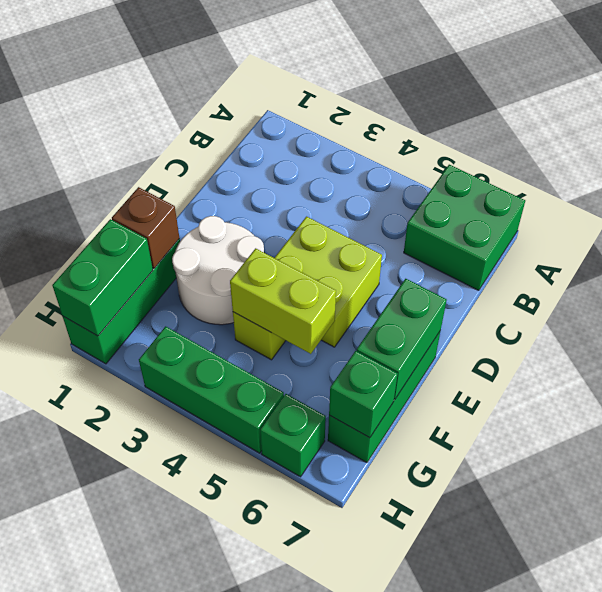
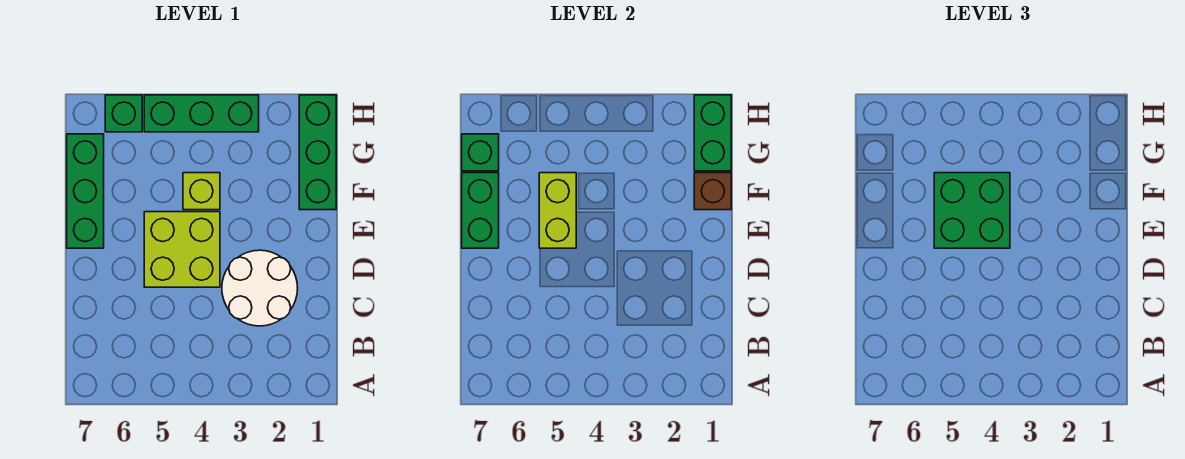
green 2x2 brick [404,165,525,291] -> green 2x2 brick moved to [934,173,1010,248]
white 2x2 round brick [172,216,264,325] -> white 2x2 round brick moved to [222,250,298,326]
lime 1x2 brick [230,248,336,354] -> lime 1x2 brick turned to [539,173,576,248]

